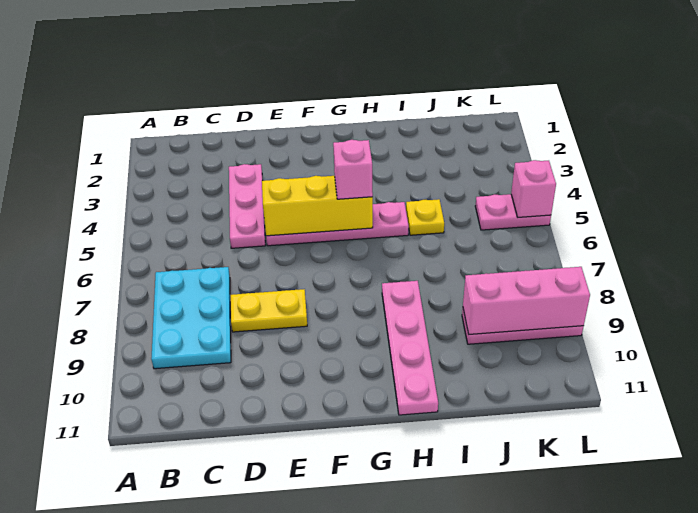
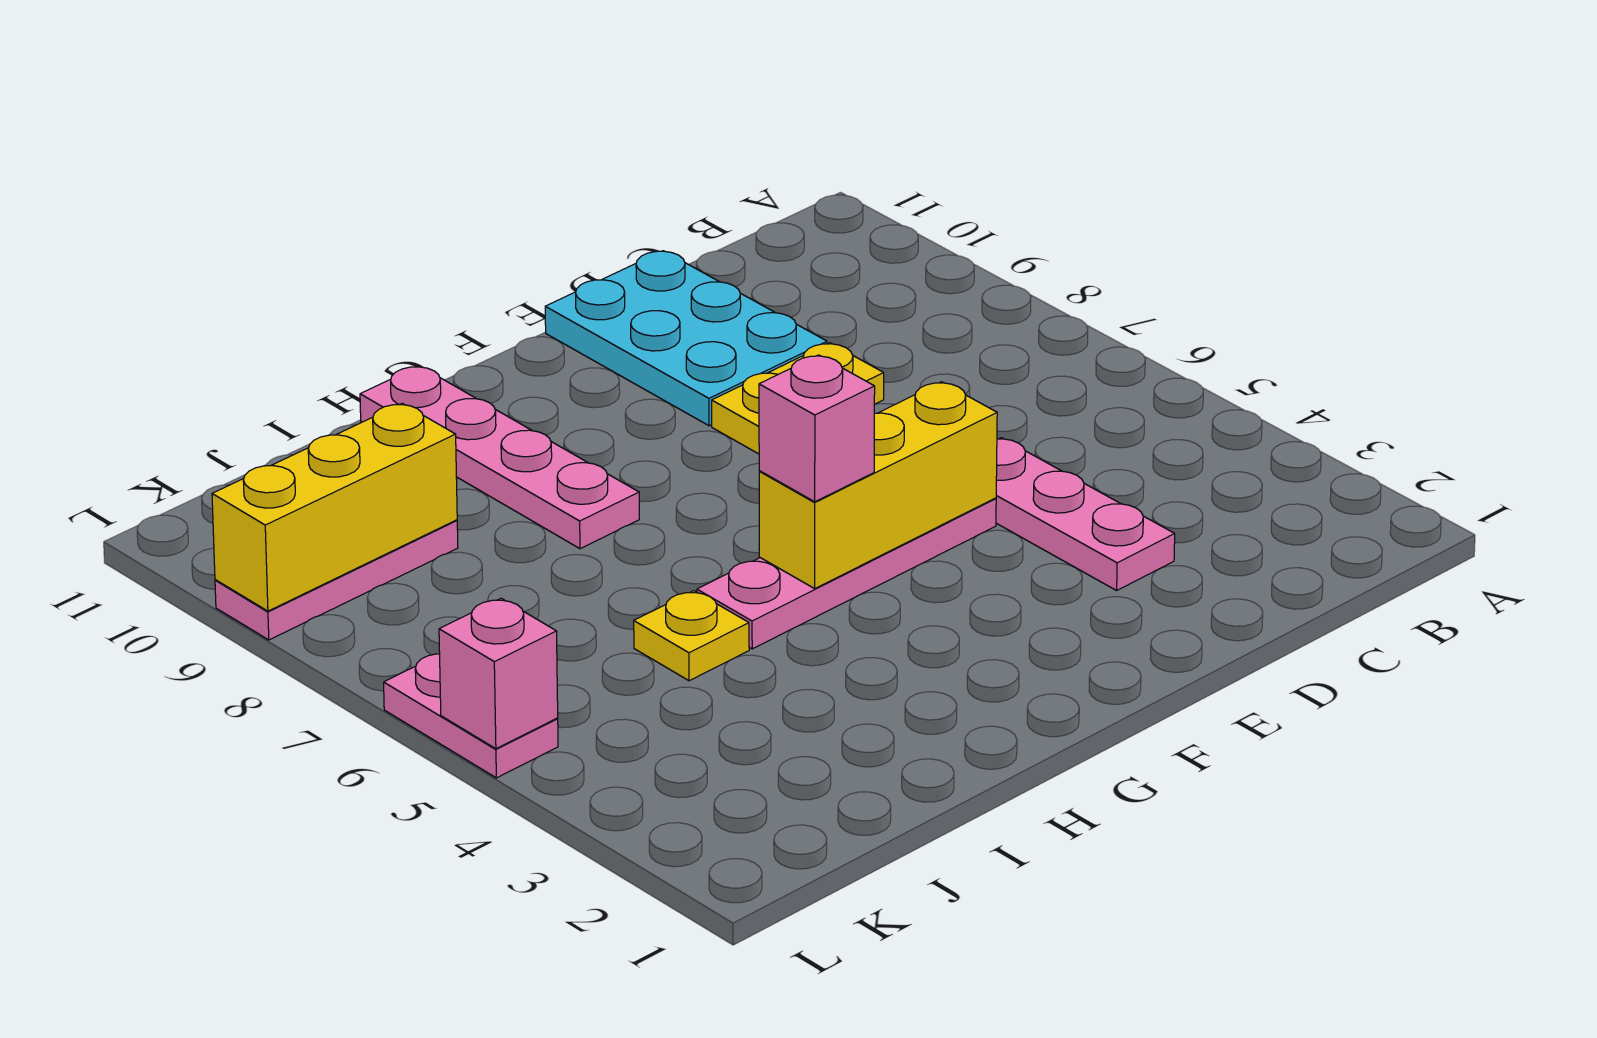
cyan 2x3 plate [151,267,231,369] -> cyan 2x3 plate moved to [545,251,827,426]
pink 1x3 brick [463,267,590,334] -> yellow 1x3 brick [212,403,457,611]
pink 1x2 plate [475,194,551,230] -> pink 1x2 plate turned to [384,654,558,778]

